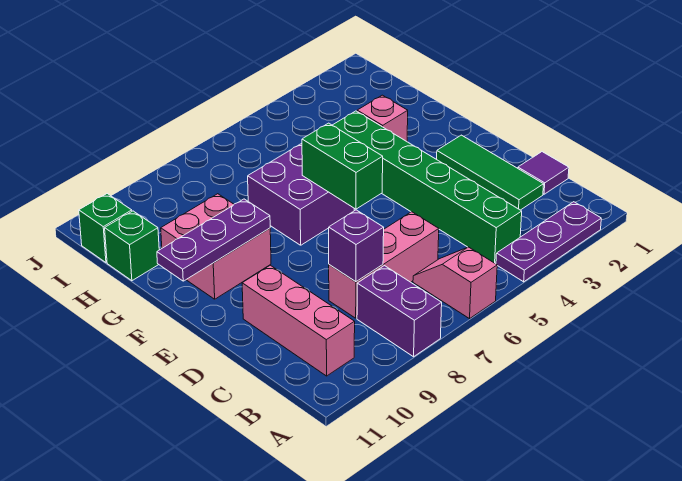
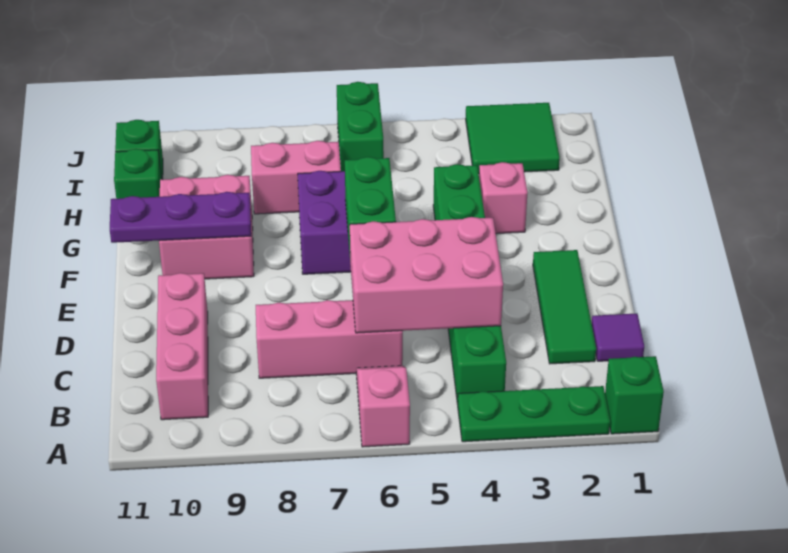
none -> green 1x1 brick [605,356,664,434]
purple 1x3 plate [496,202,601,282] -> green 1x3 plate [458,386,610,442]
purple 1x2 brick [357,266,442,357] -> none
none -> pink 2x3 brick [350,217,503,333]
purple 1x1 brick [329,210,384,282] -> none
none -> pink 1x2 brick [251,141,341,214]
none -> green 2x2 tile [466,103,560,173]
none -> green 1x2 brick [337,82,384,171]

